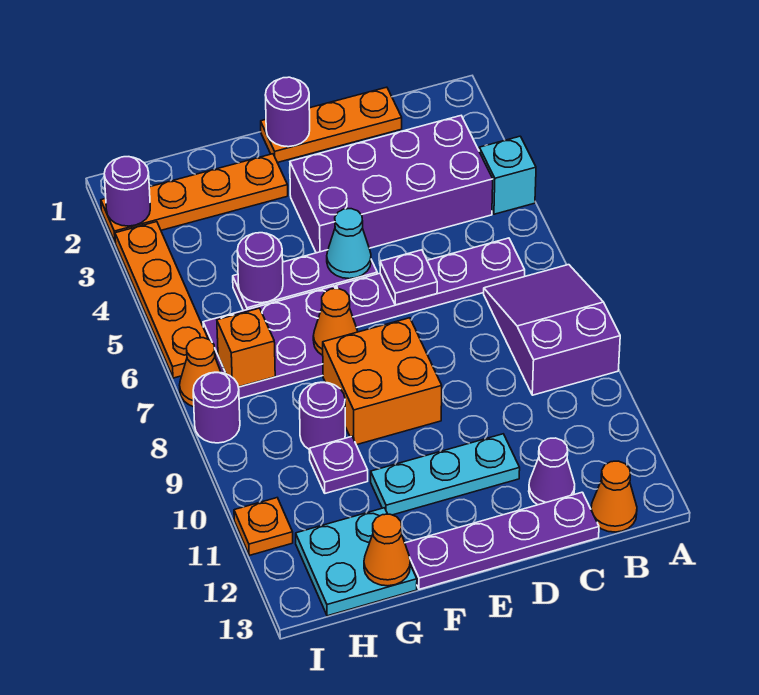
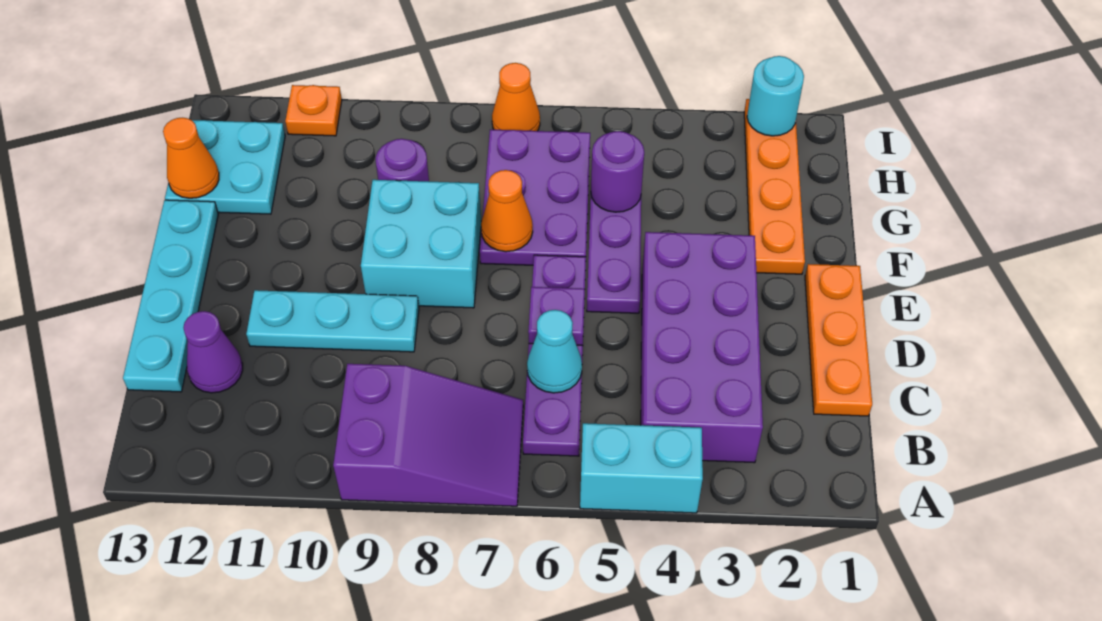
cyan 1x1 brick [479,136,536,214] -> cyan 1x2 brick [580,423,703,513]
orange 1x1 cone [591,461,637,532] -> none
purple 1x4 plate [405,492,599,589] -> cyan 1x4 plate [123,200,218,392]
cyan 1x3 plate [371,434,520,515] -> cyan 1x3 plate turned to [246,290,419,352]
purple 1x1 round brick [265,77,310,147] -> none
cyan 1x1 cone [327,209,371,279] -> cyan 1x1 cone moved to [527,310,582,393]
orange 2x2 brick [323,318,442,445] -> cyan 2x2 brick [361,180,481,308]
purple 1x1 plate [309,437,368,493] -> none
orange 1x1 brick [217,308,275,387] -> none
purple 1x1 round brick [104,157,150,226] -> cyan 1x1 round brick [747,56,804,136]
orange 1x4 plate [115,222,208,378] -> none
purple 1x1 round brick [193,372,240,443] -> none

